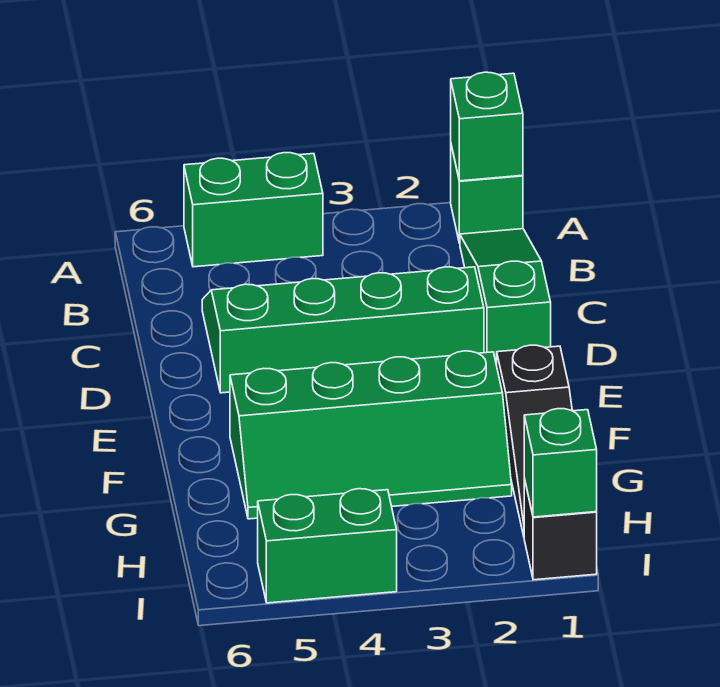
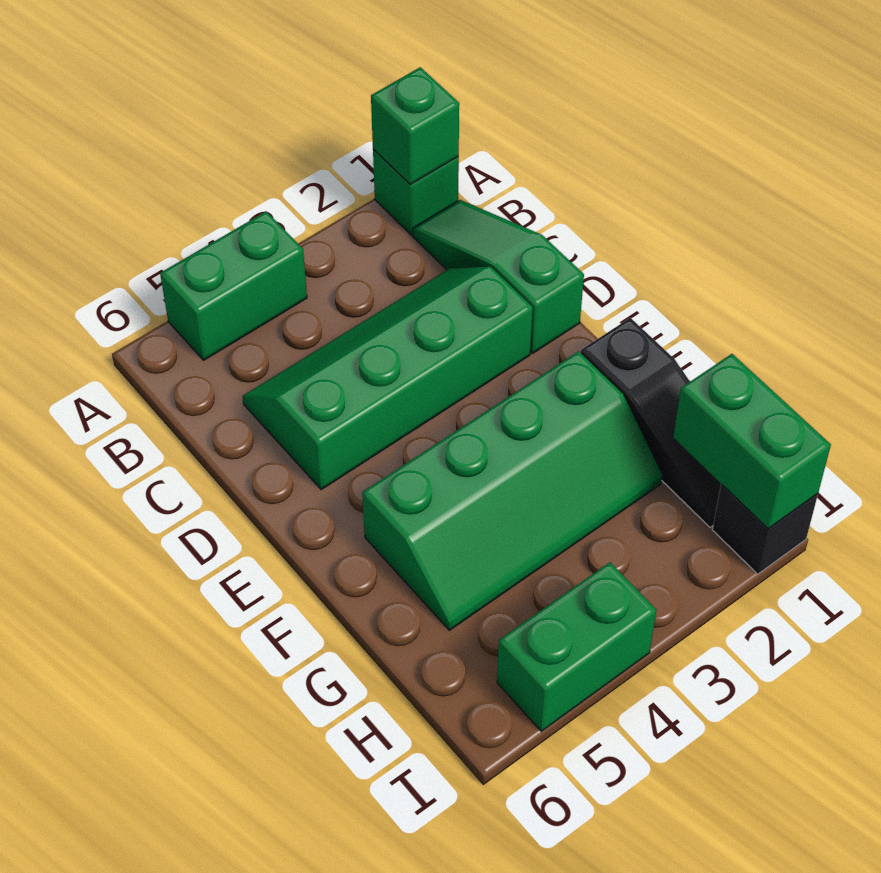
green 1x1 brick [524,409,597,517] -> green 1x2 brick [673,354,831,529]

